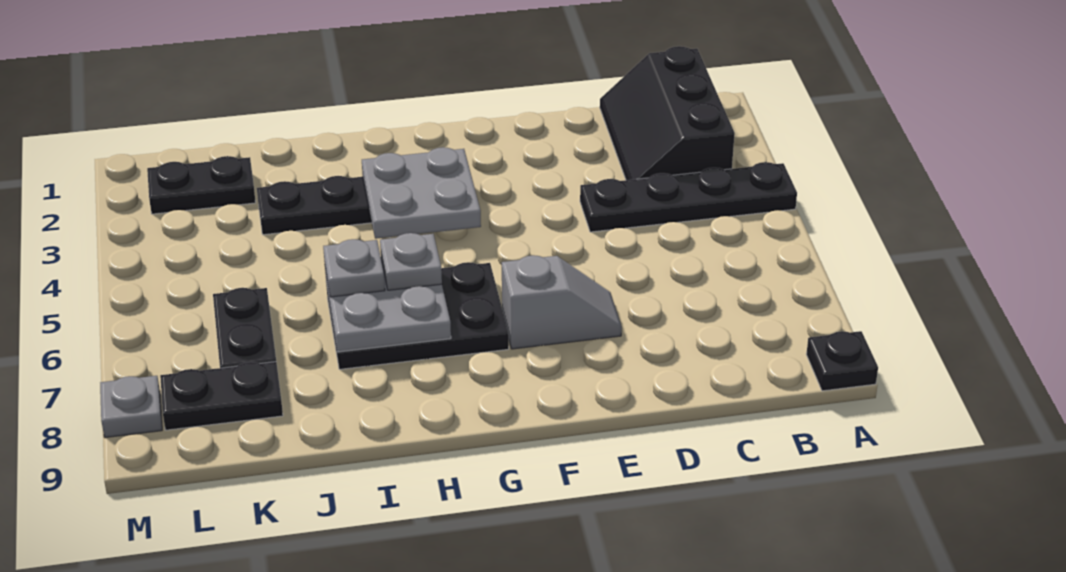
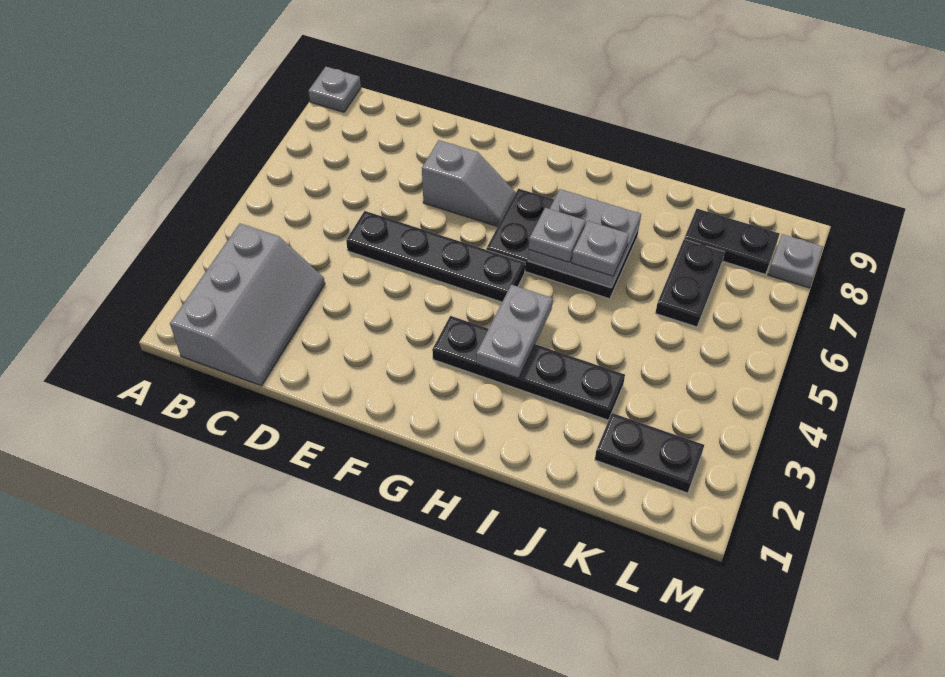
black 1x4 plate [580,162,797,232] -> black 1x4 plate moved to [346,211,525,302]
black 1x1 plate [806,331,878,391] -> grey 1x1 plate [309,67,361,112]
black 2x3 slope [600,46,735,180] -> grey 2x3 slope [170,224,325,386]
grey 1x2 slope [502,255,622,349] -> grey 1x2 slope turned to [422,140,516,227]
grey 2x2 plate [362,147,481,239] -> grey 1x2 plate [476,285,553,378]

